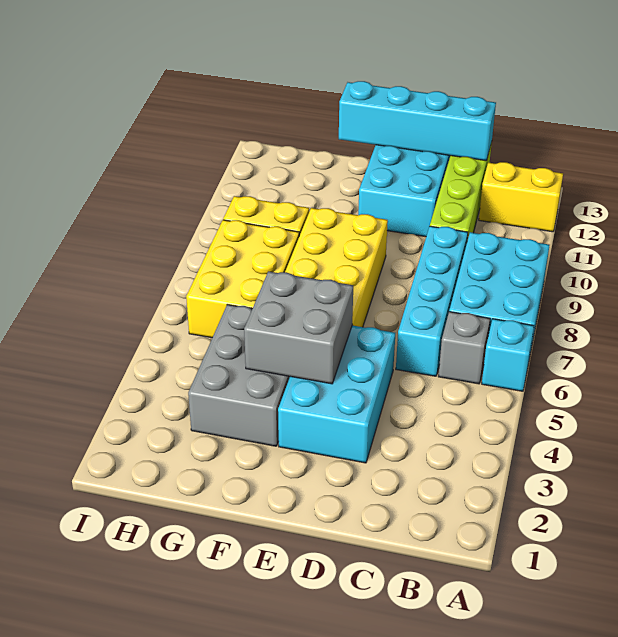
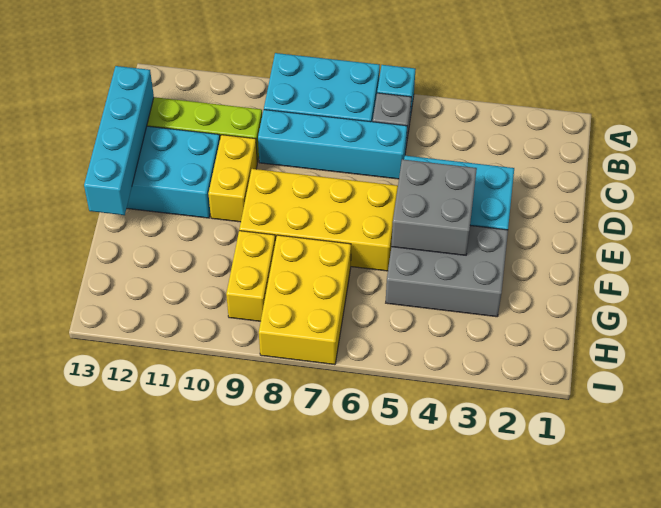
yellow 1x2 brick [479,162,563,232] -> yellow 1x2 brick moved to [208,135,257,222]
yellow 2x3 brick [186,220,299,338] -> yellow 2x3 brick turned to [259,235,351,365]

